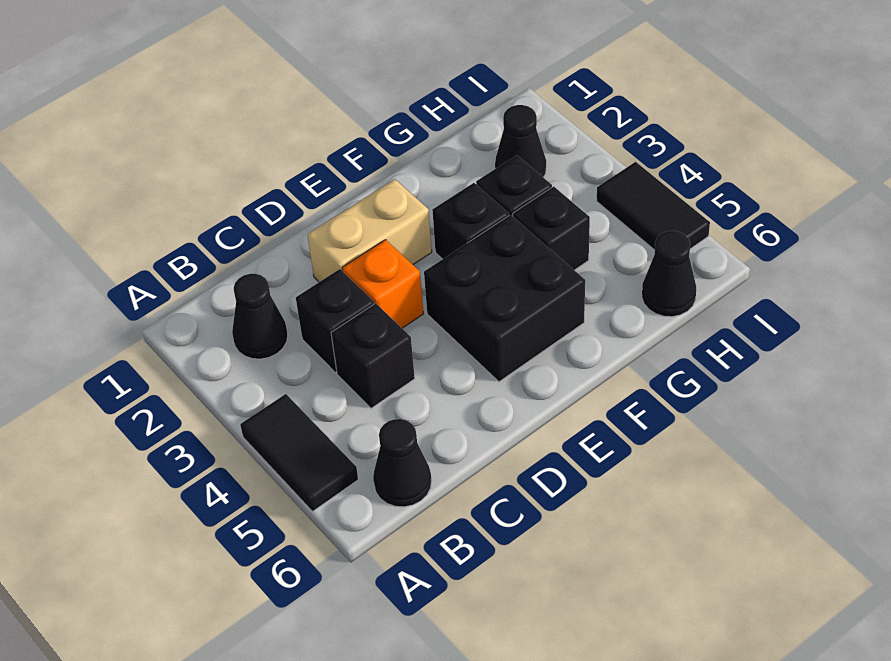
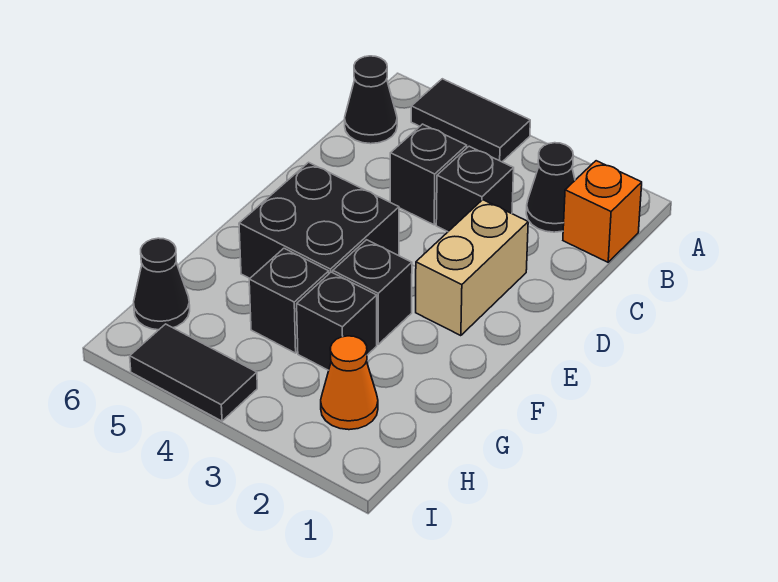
orange 1x1 brick [342,240,423,328] -> orange 1x1 brick moved to [563,161,642,262]
black 1x1 cone [495,105,546,177] -> orange 1x1 cone [321,336,378,430]

